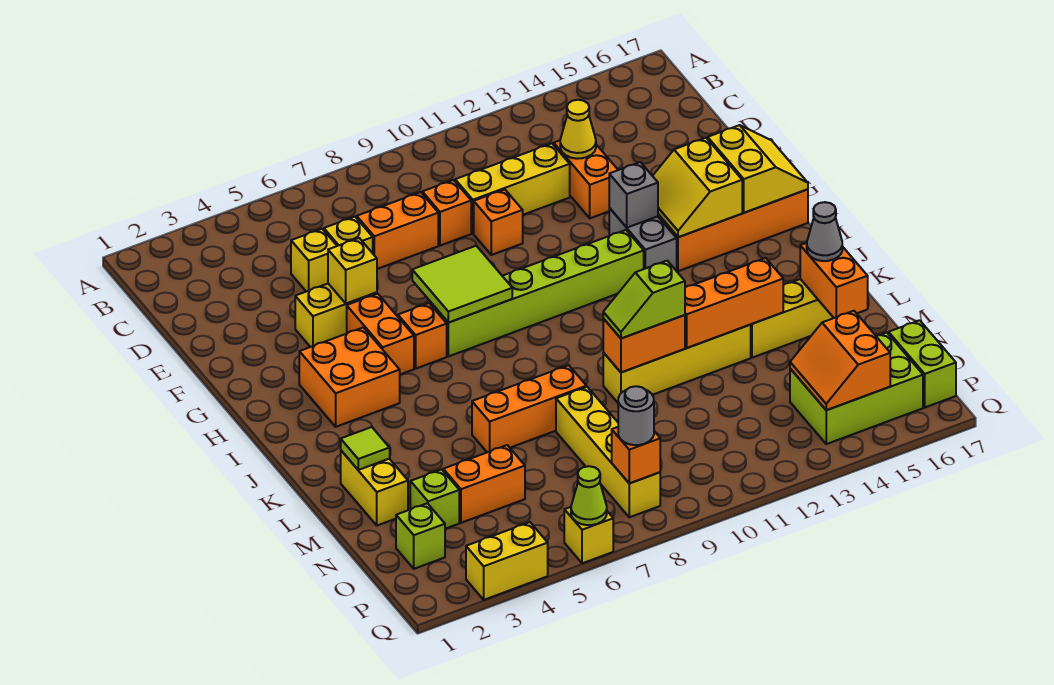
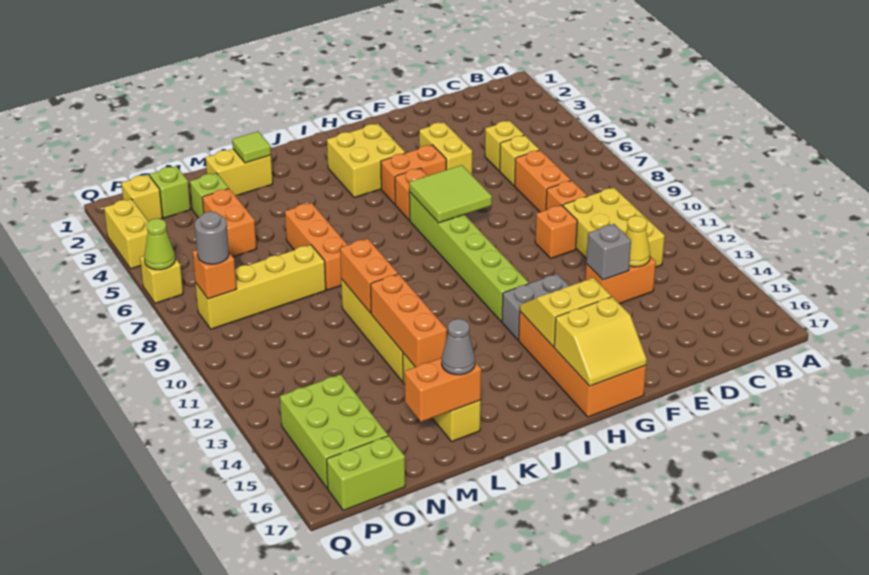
yellow 1x3 brick [455,143,570,233] -> yellow 2x3 brick [563,188,665,267]
yellow 1x1 brick [328,238,377,304] -> yellow 1x1 brick moved to [121,175,163,221]
grey 1x1 brick [609,162,658,228] -> grey 1x1 brick moved to [586,224,631,280]
orange 2x2 brick [299,327,400,427] -> yellow 2x2 brick [327,124,405,198]
lime 1x2 slope [603,261,685,338] -> none
orange 2x2 slope [790,311,890,410] -> none

